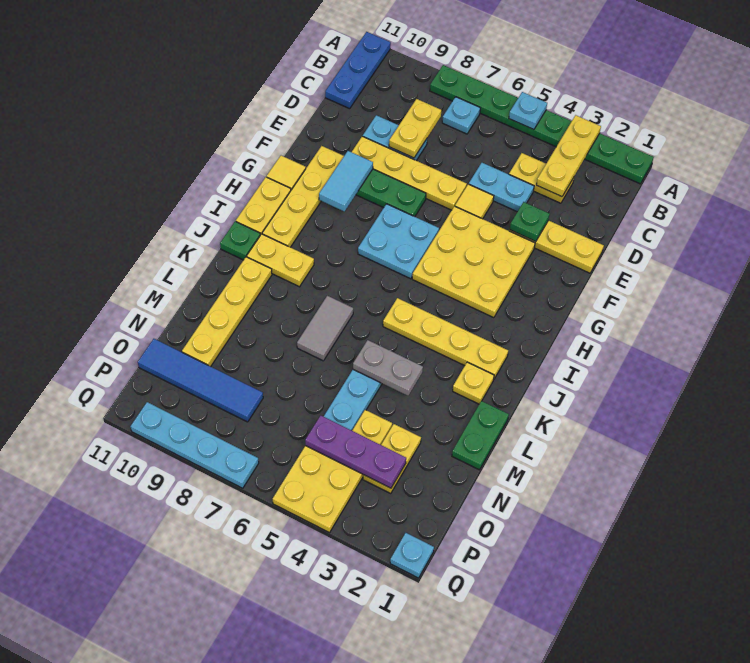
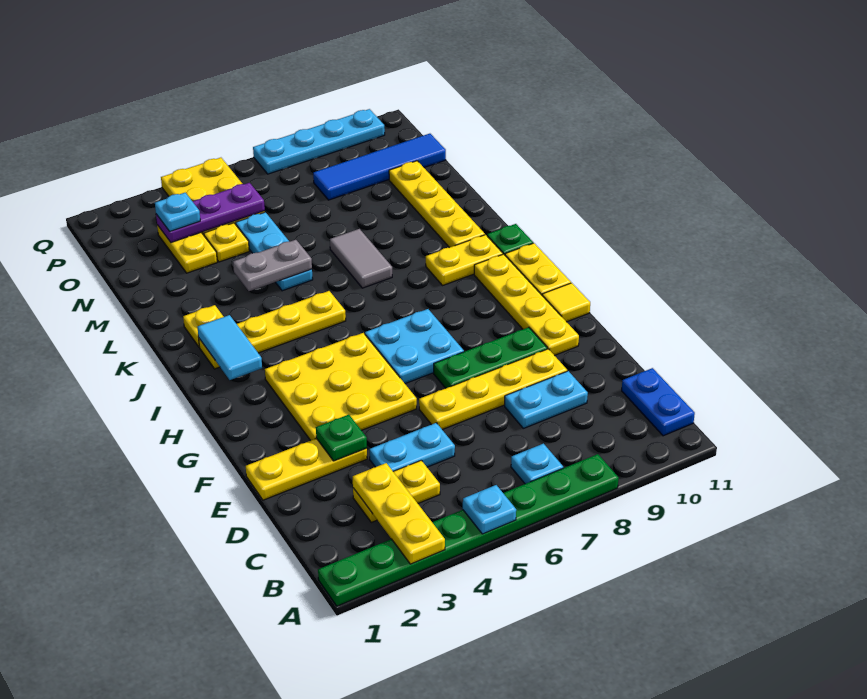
blue 1x3 plate [325,32,391,109] -> blue 1x2 plate [622,368,695,436]
yellow 1x2 plate [389,99,441,158] -> none
yellow 1x1 tile [455,184,494,219] -> none
cyan 1x2 tile [319,151,373,212] -> cyan 1x2 tile moved to [198,315,262,380]
green 1x2 plate [452,401,509,470] -> none
cyan 1x1 plate [390,533,434,578] -> cyan 1x1 plate moved to [155,193,200,231]

